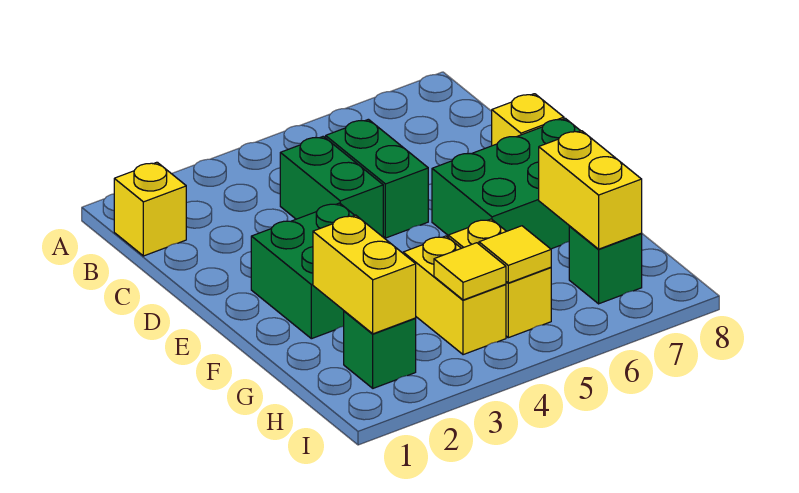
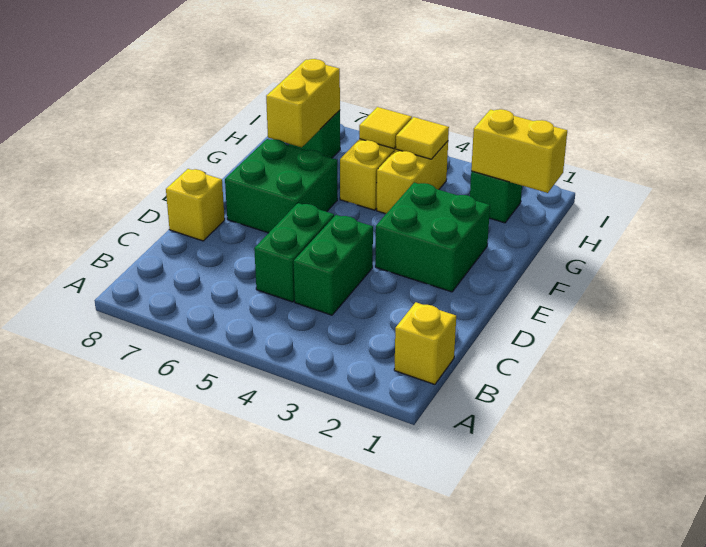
green 2x3 brick [432,118,580,249] -> green 2x2 brick [225,139,337,233]
yellow 1x2 brick [313,215,416,334] -> yellow 1x2 brick turned to [471,109,567,193]

